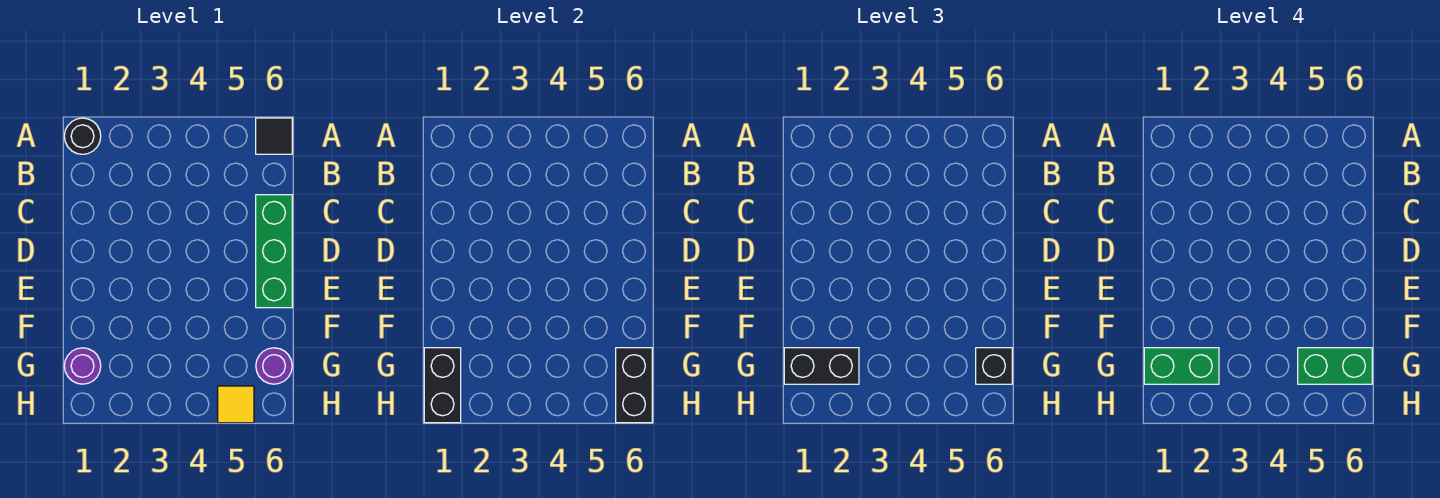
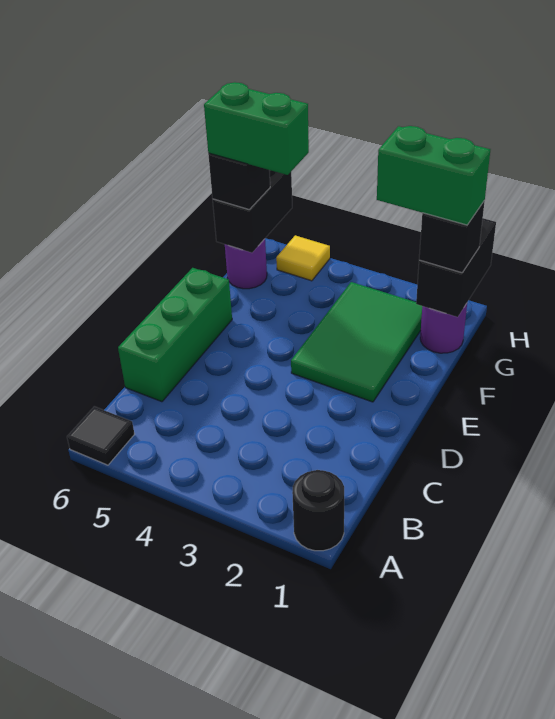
none -> green 2x3 tile [291,282,422,402]
black 1x2 brick [784,348,859,384] -> black 1x1 brick [419,201,485,273]

